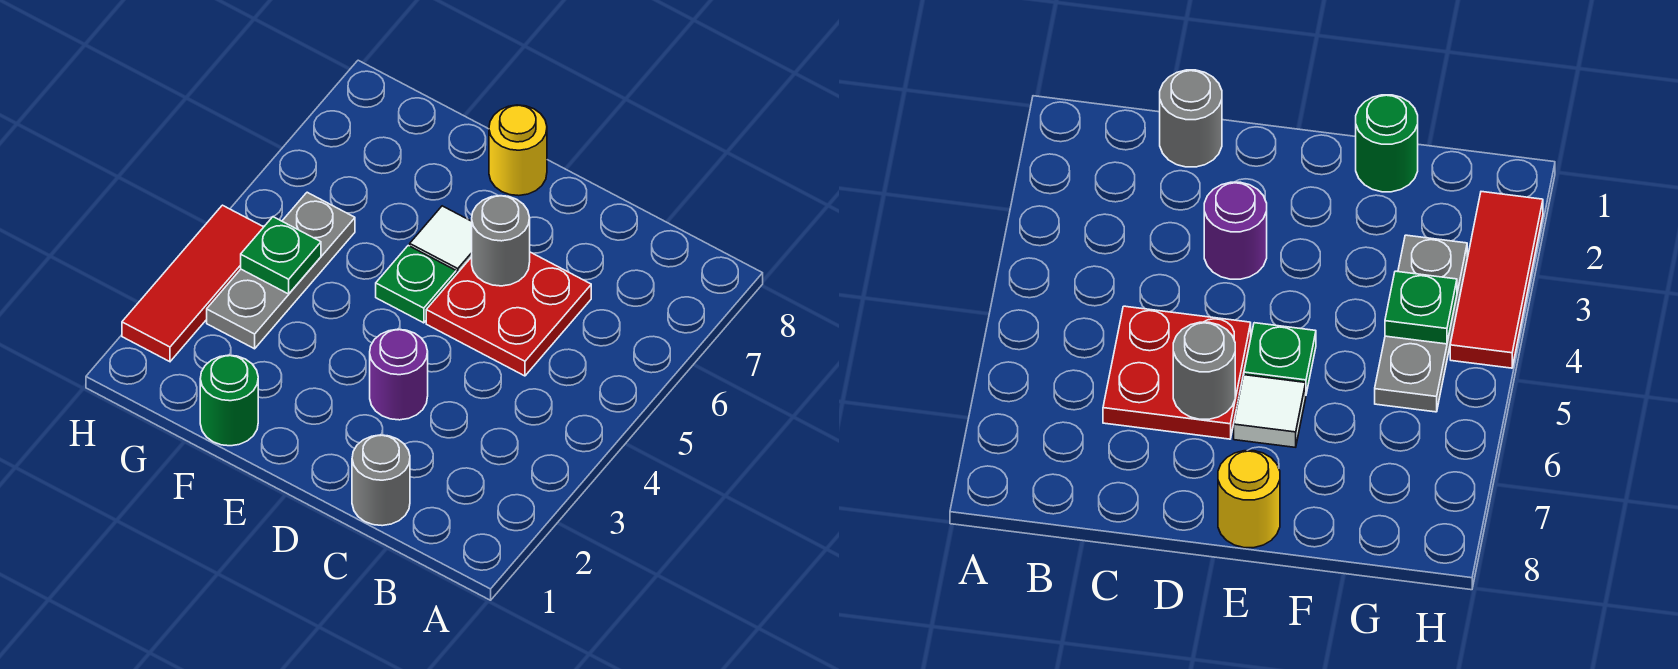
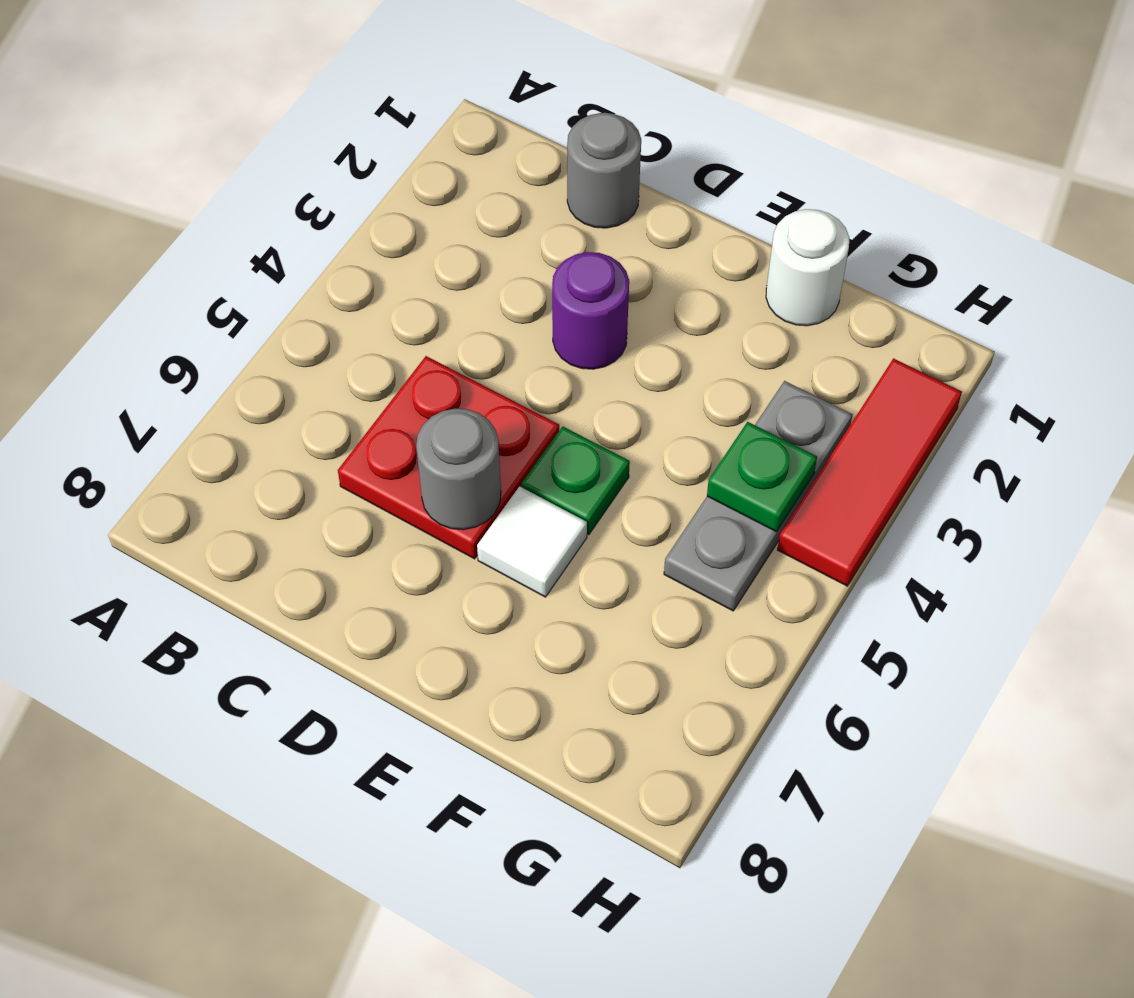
yellow 1x1 round brick [489,105,547,196] -> none
green 1x1 round brick [200,355,258,446] -> white 1x1 round brick [766,209,849,326]

